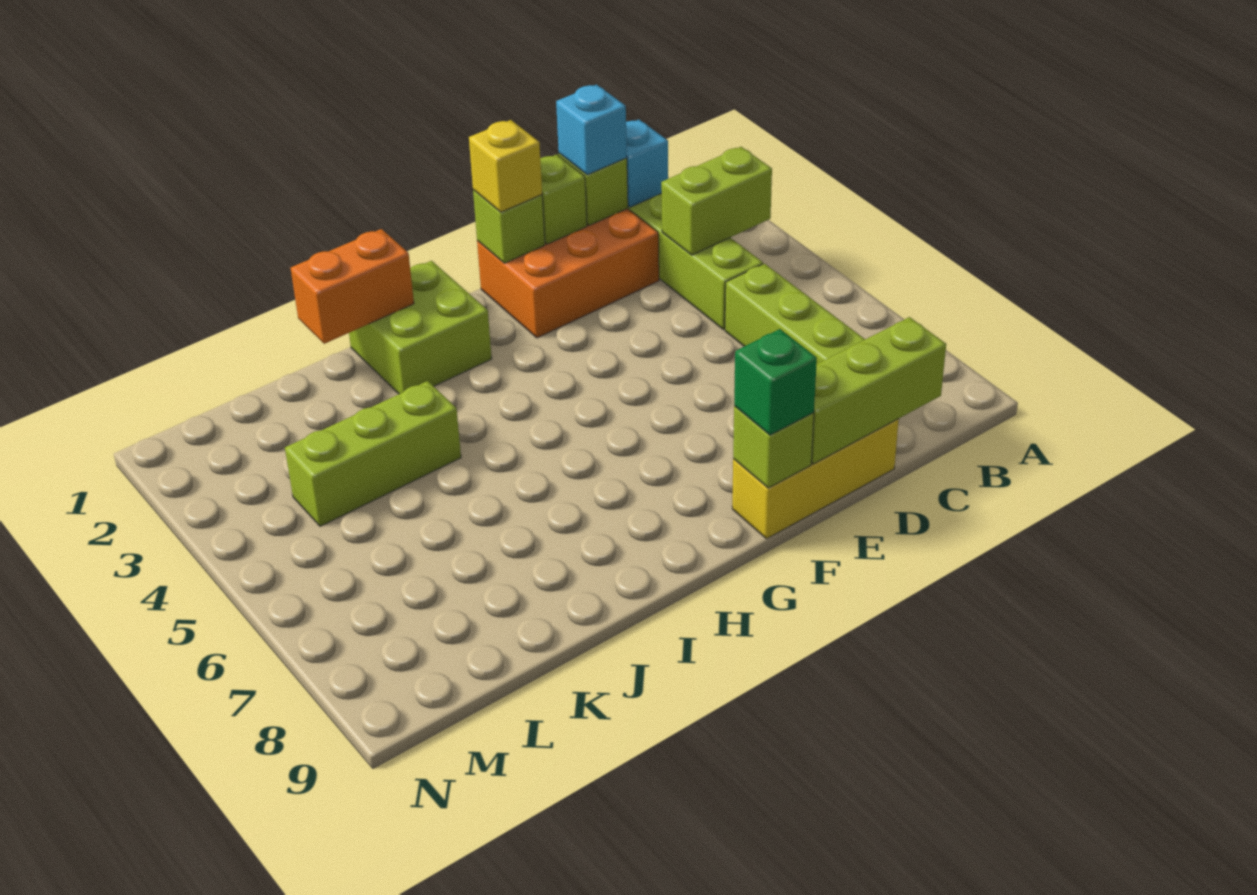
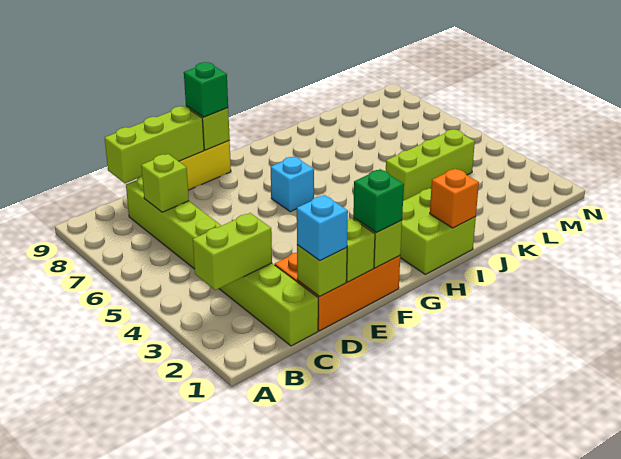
cyan 1x1 brick [626,120,668,207] -> cyan 1x1 brick moved to [271,156,314,212]
none -> lime 1x1 brick [141,154,189,212]
yellow 1x1 brick [469,120,542,212] -> green 1x1 brick [353,169,404,233]
orange 1x2 brick [291,229,414,344] -> orange 1x1 brick [430,169,479,228]

